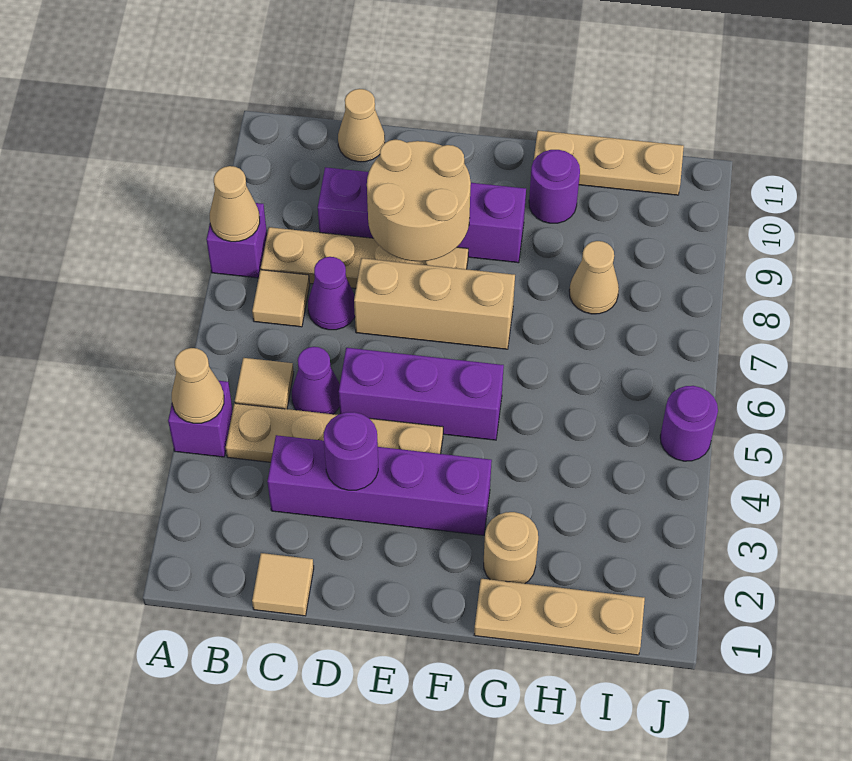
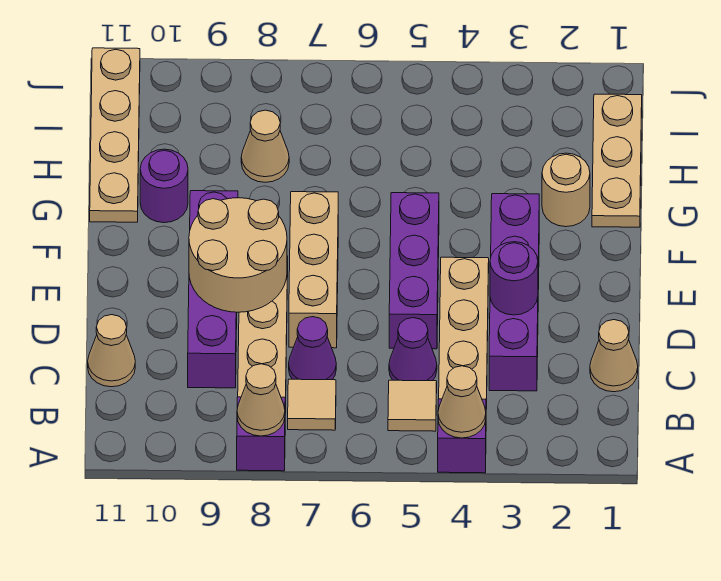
tan 1x1 tile [252,553,314,616] -> tan 1x1 cone [590,320,638,392]
tan 1x3 plate [534,130,684,195] -> tan 1x4 plate [90,48,140,222]
purple 1x1 round brick [660,386,718,461] -> none

